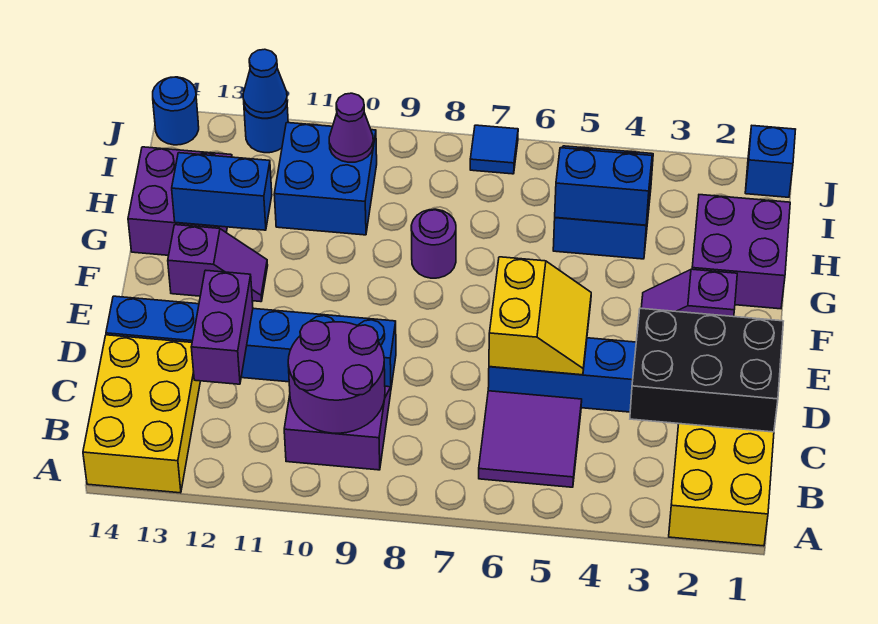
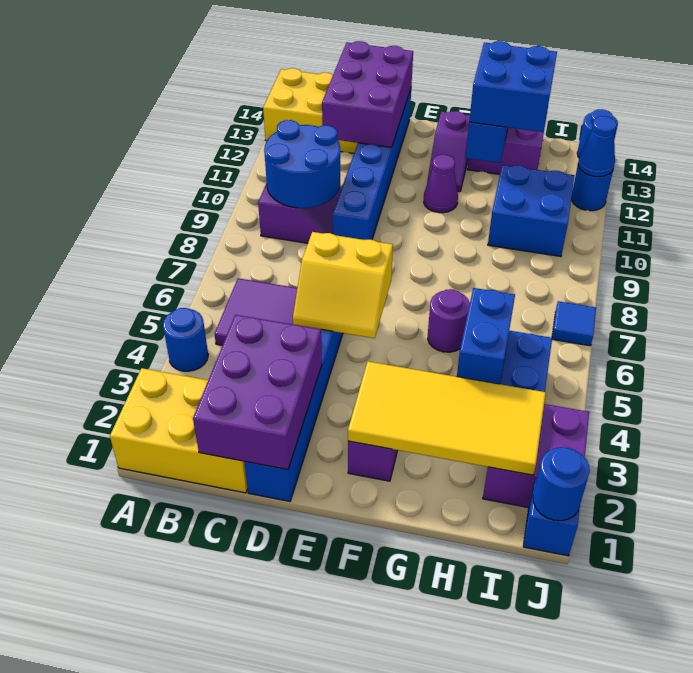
none -> blue 1x1 round brick [163,308,208,371]
purple 2x2 round brick [288,321,385,433] -> blue 2x2 round brick [264,120,340,208]
black 2x3 brick [630,308,783,432] -> purple 2x3 brick [193,315,322,470]
purple 1x2 brick [191,270,253,384] -> purple 2x3 brick [322,41,413,148]
none -> yellow 2x4 tile [348,361,546,475]
purple 2x2 brick [692,195,790,309] -> purple 2x2 brick moved to [483,404,589,508]
purple 1x1 round brick [411,209,456,278] -> purple 1x1 round brick moved to [428,289,470,352]
none -> blue 2x2 brick [469,41,557,132]
purple 1x1 cone [329,93,373,162] -> purple 1x1 cone moved to [424,155,458,213]
none -> blue 1x1 round brick [533,447,590,521]

